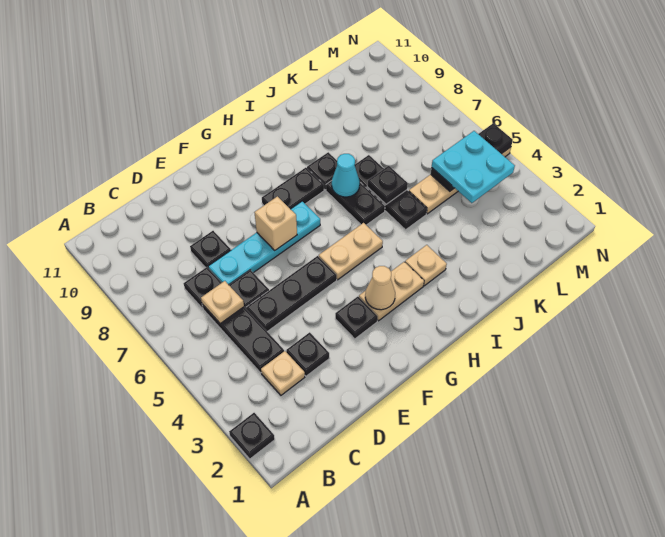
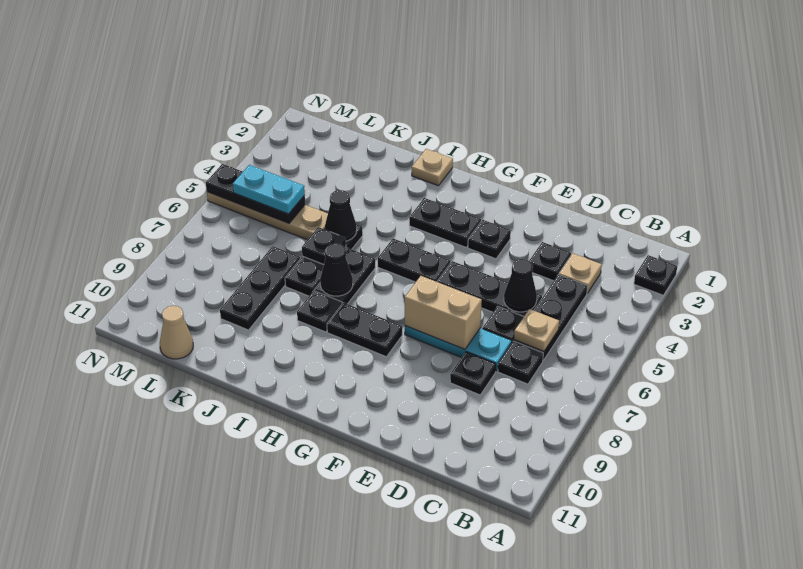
none -> black 1x1 cone [504,259,537,312]
cyan 1x4 plate [208,201,320,285] -> cyan 1x3 plate [405,326,512,371]
tan 1x1 brick [254,196,297,250] -> tan 1x2 brick [405,276,482,349]
tan 1x2 plate [359,262,424,321] -> black 1x2 plate [409,198,481,247]
tan 1x1 cone [365,266,395,310] -> tan 1x1 cone moved to [160,306,193,359]
tan 1x2 plate [319,223,383,280] -> black 1x2 plate [378,239,451,282]
tan 1x1 plate [405,245,447,286] -> tan 1x1 plate moved to [412,149,453,186]
cyan 1x1 cone [332,154,360,197] -> black 1x1 cone [320,243,353,296]
none -> black 1x1 cone [325,190,357,241]
none -> black 1x3 plate [220,246,300,330]
cyan 2x2 plate [432,131,515,203] -> cyan 1x2 plate [233,165,305,214]

